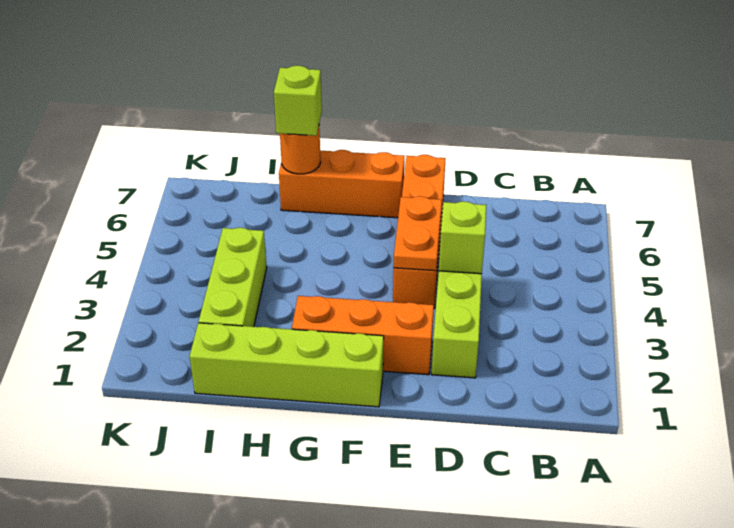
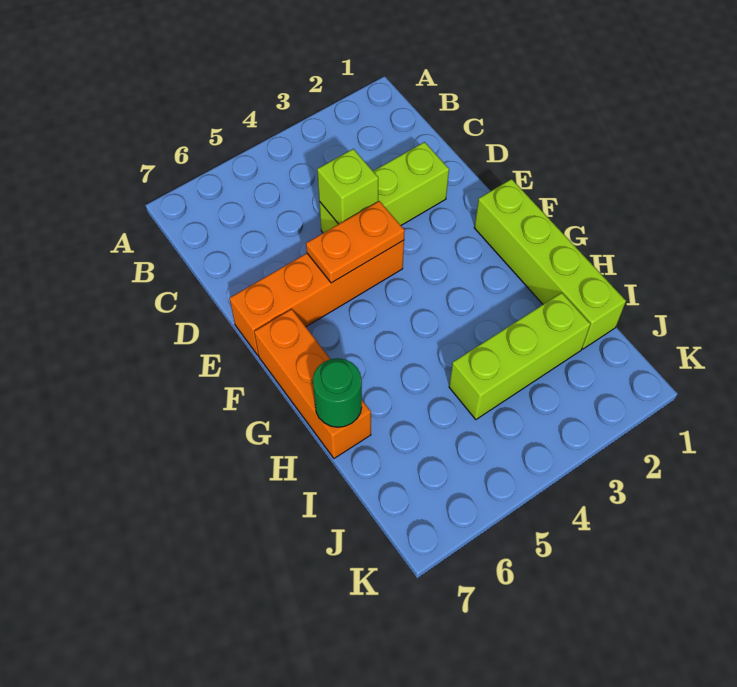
orange 1x3 brick [292,296,434,375] -> none
orange 1x1 round brick [280,127,321,174] -> green 1x1 round brick [313,358,362,427]
lime 1x1 brick [274,66,322,136] -> none

